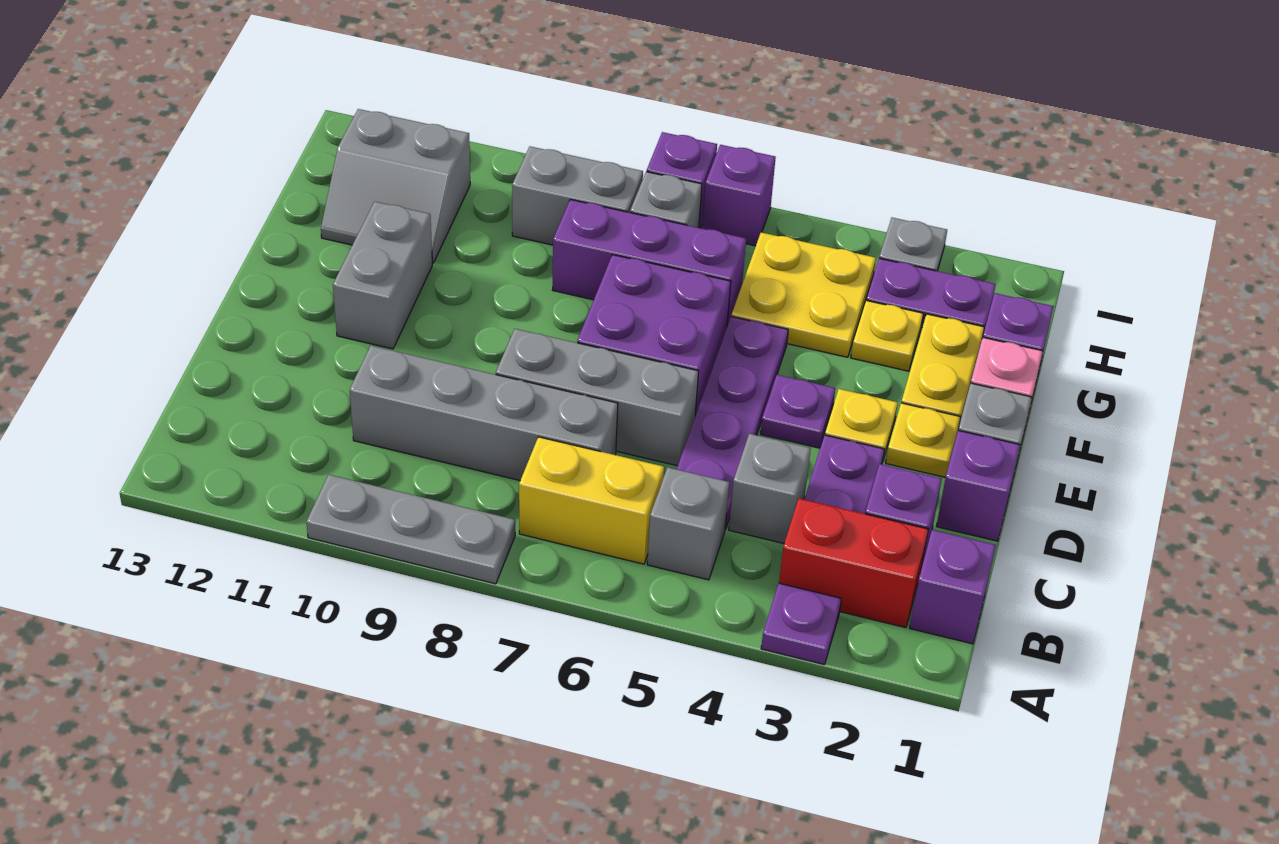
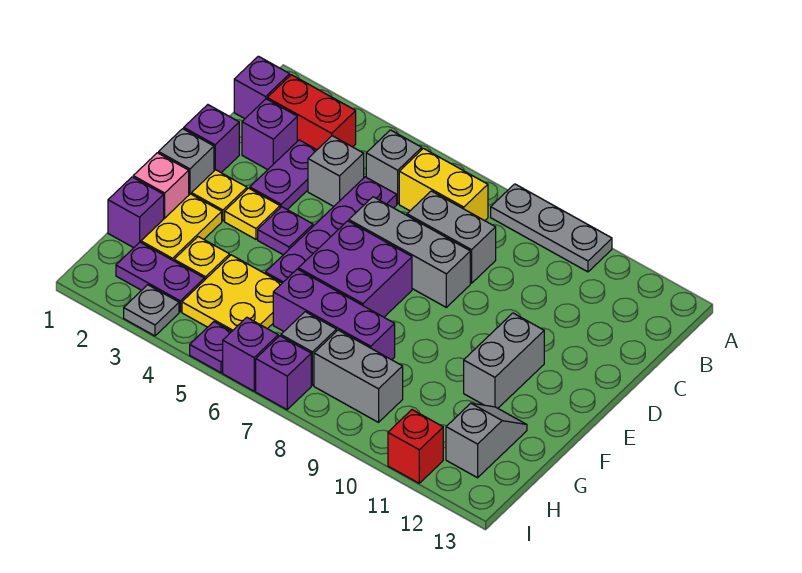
purple 1x1 plate [761,583,841,665] -> purple 1x1 plate moved to [190,322,231,373]
grey 1x4 brick [349,346,618,480] -> grey 1x2 brick [407,191,496,283]
grey 2x2 slope [321,109,470,263] -> grey 1x2 slope [446,403,527,478]
none -> red 1x1 brick [388,410,443,483]

